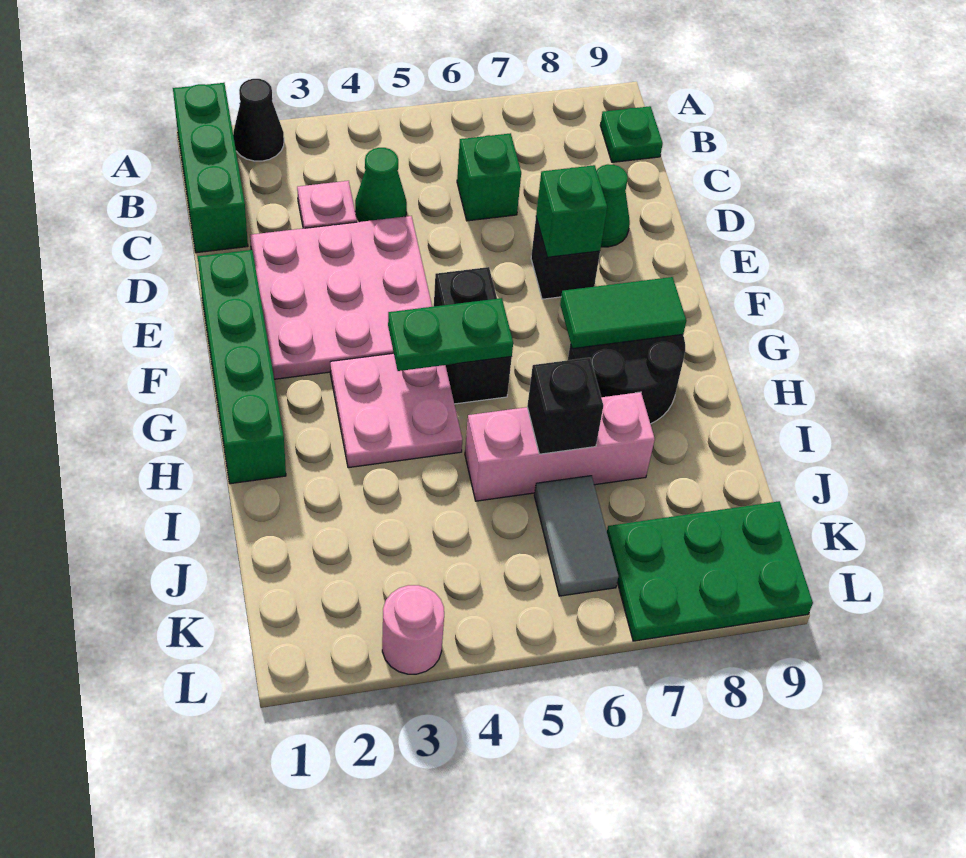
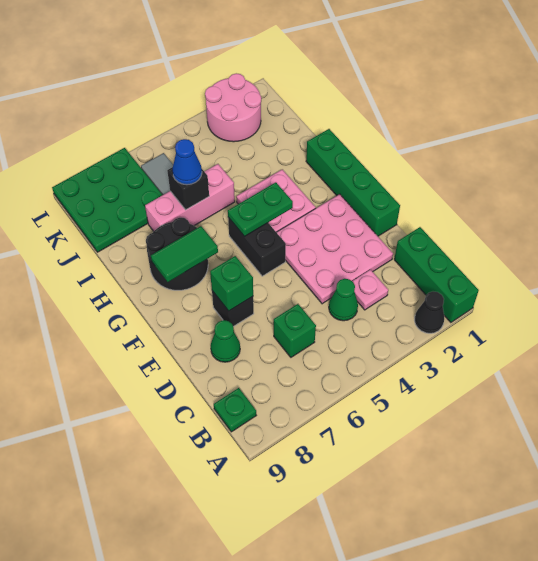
none -> blue 1x1 cone [172,139,202,185]
green 2x3 plate [607,501,813,641] -> green 3x3 plate [52,148,162,252]
pink 1x1 round brick [382,585,444,674] -> pink 2x2 round brick [205,73,261,142]

